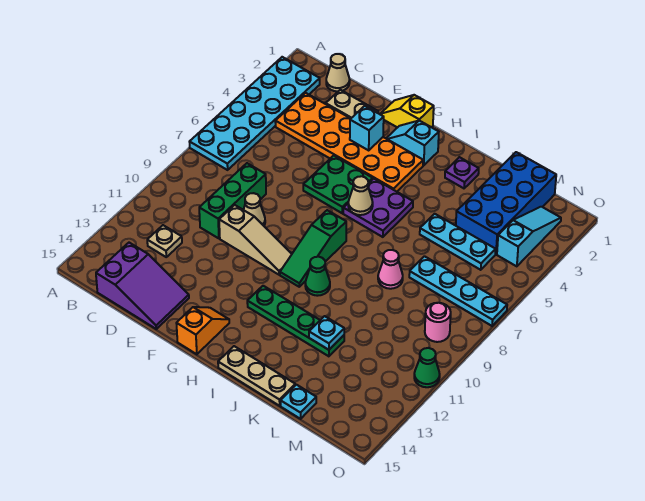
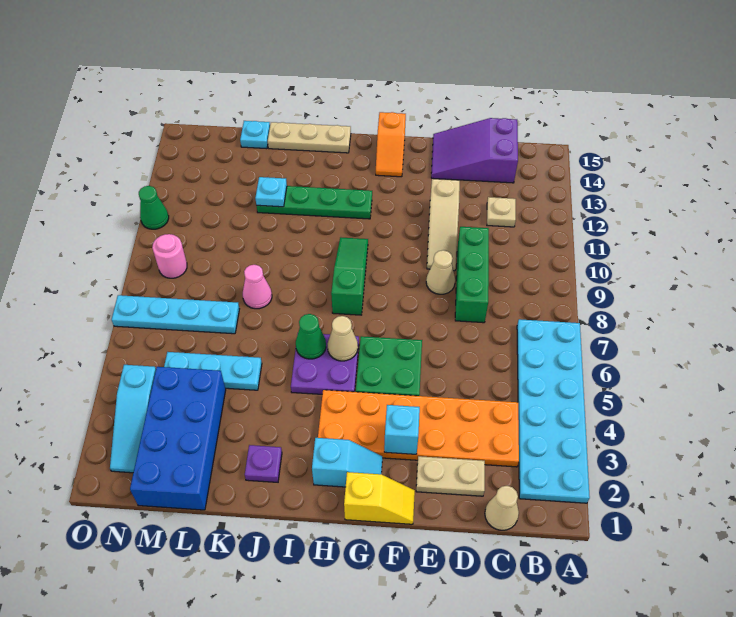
tan 1x3 slope [219,205,292,275] -> tan 1x3 slope turned to [427,179,460,271]
green 1x1 cone [305,257,330,296] -> green 1x1 cone moved to [296,314,326,359]

